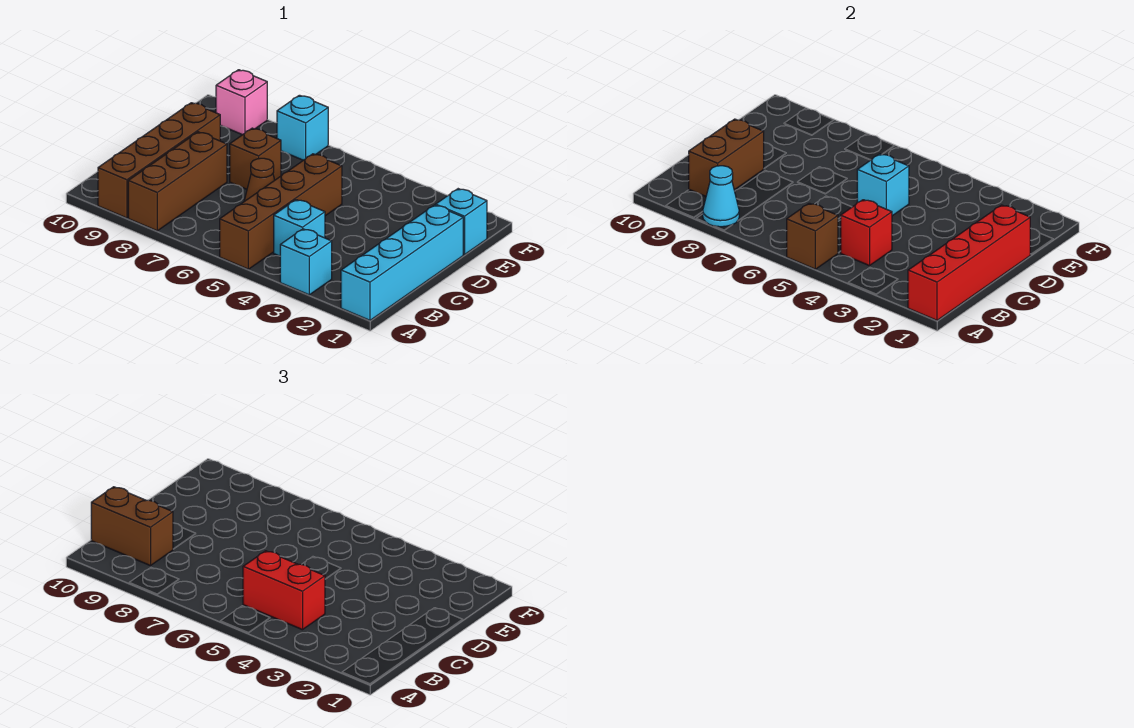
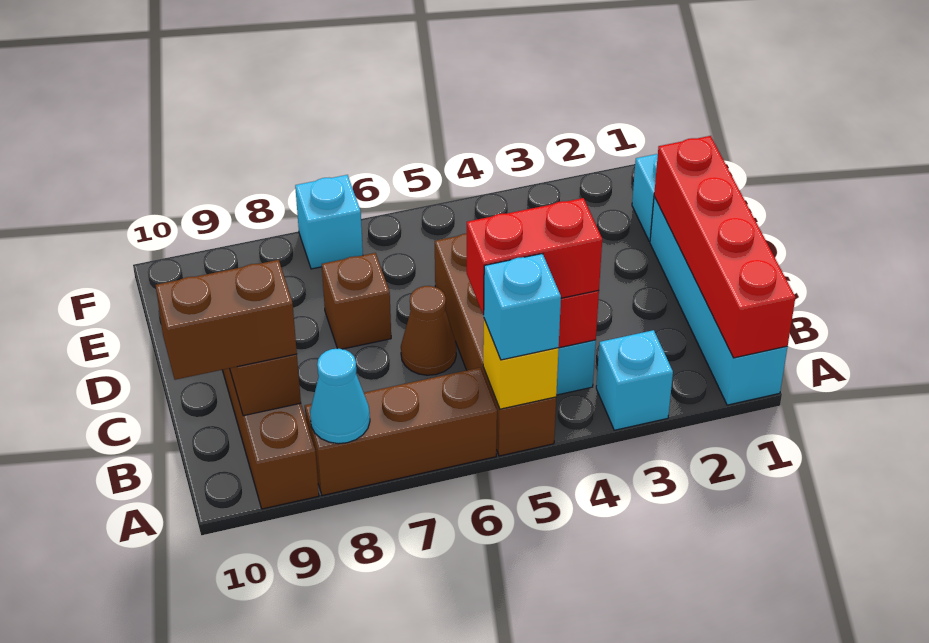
brown 1x1 brick [787,203,838,269] -> yellow 1x1 brick [483,319,559,409]
brown 1x3 brick [128,132,227,231] -> brown 1x3 brick turned to [305,368,497,496]
cyan 1x1 brick [857,154,909,216] -> cyan 1x1 brick moved to [484,254,561,360]
pink 1x1 brick [216,70,267,135] -> none

